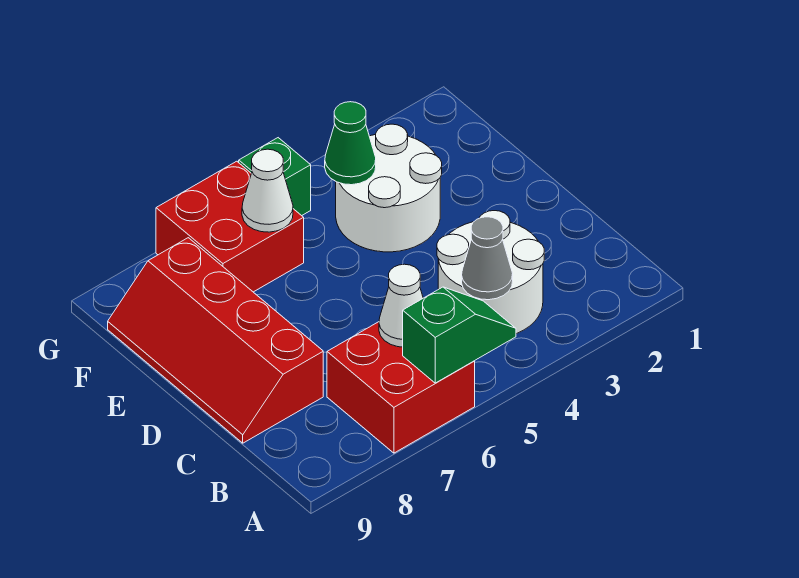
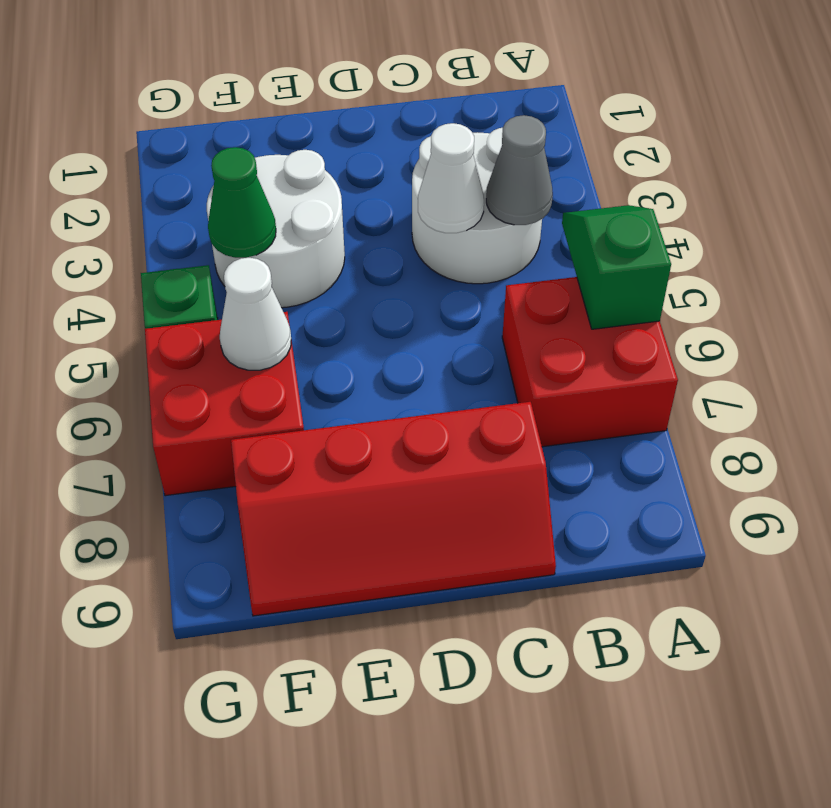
white 1x1 cone [379,264,423,347] -> white 1x1 cone moved to [418,123,484,233]

